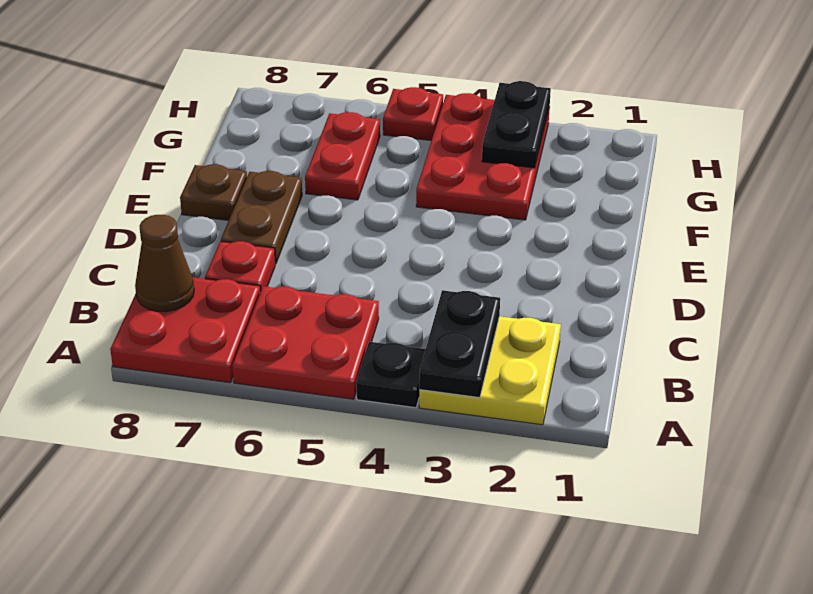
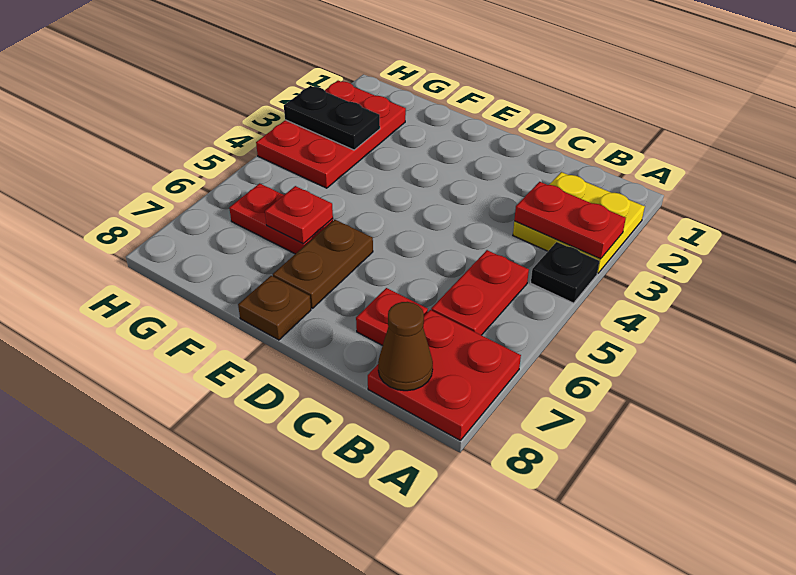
black 1x2 plate [419,290,500,398] -> red 1x2 plate [514,182,626,259]
red 2x2 plate [232,286,379,399] -> red 1x2 plate [431,250,529,335]
brown 1x2 plate [221,171,302,264] -> brown 1x2 plate turned to [273,220,373,308]
red 2x3 plate [416,93,550,220] -> red 2x3 plate turned to [256,81,406,188]
red 1x1 plate [383,87,443,141] -> red 1x1 plate moved to [265,186,333,244]

